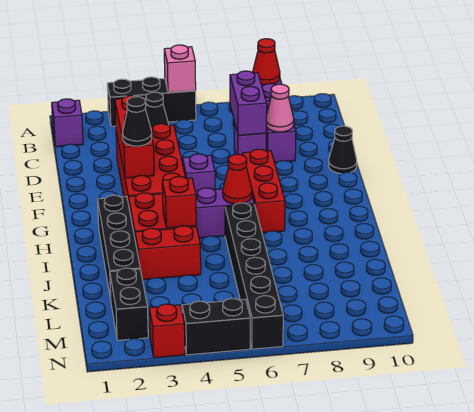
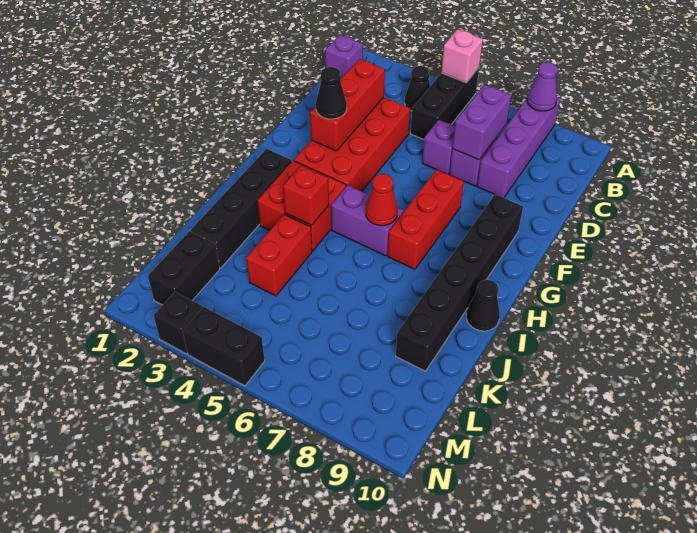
black 1x3 brick [107,77,196,126] -> black 1x3 brick turned to [411,68,479,140]
red 1x1 cone [253,39,280,85] -> purple 1x1 cone [527,62,558,111]
pink 1x1 cone [266,84,294,132] -> none
black 1x1 cone [329,126,357,174] -> black 1x1 cone moved to [466,280,500,331]
purple 1x1 brick [183,154,215,191] -> purple 1x1 brick moved to [422,120,455,174]
black 1x6 brick [225,203,283,349] -> black 1x6 brick moved to [396,195,523,371]
red 1x2 brick [135,226,201,280] -> red 1x2 brick turned to [246,214,312,296]
red 1x1 brick [149,304,185,358] -> black 1x1 brick [154,292,203,354]

